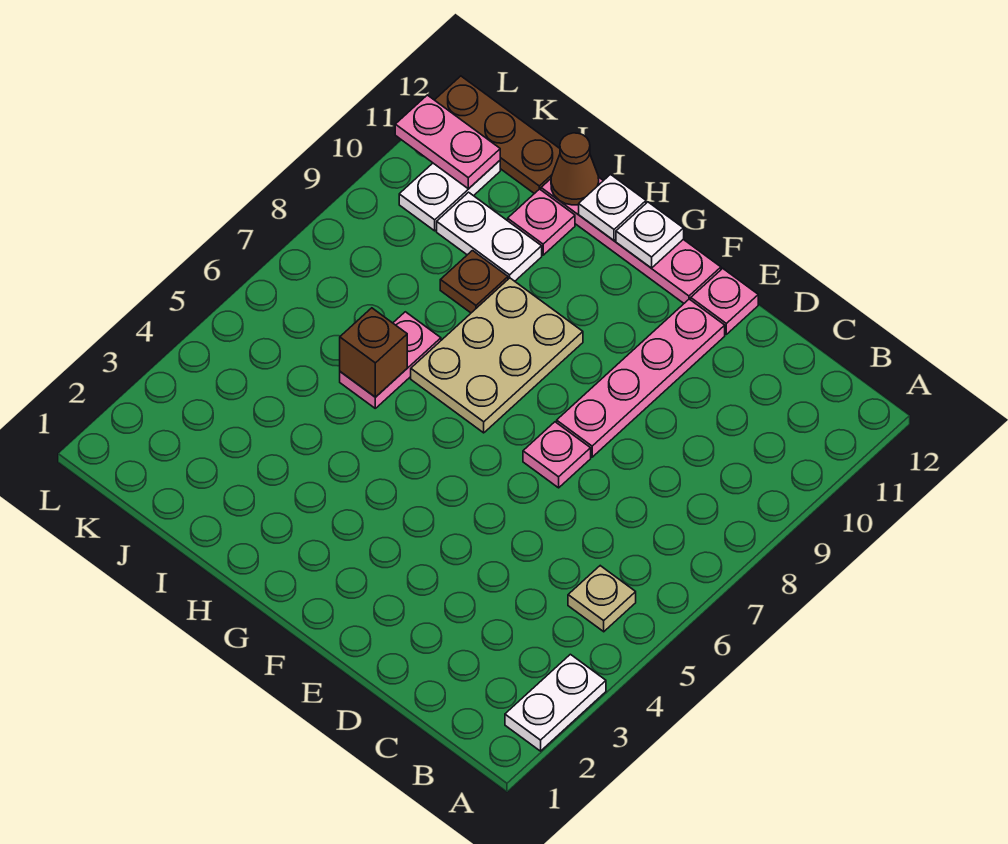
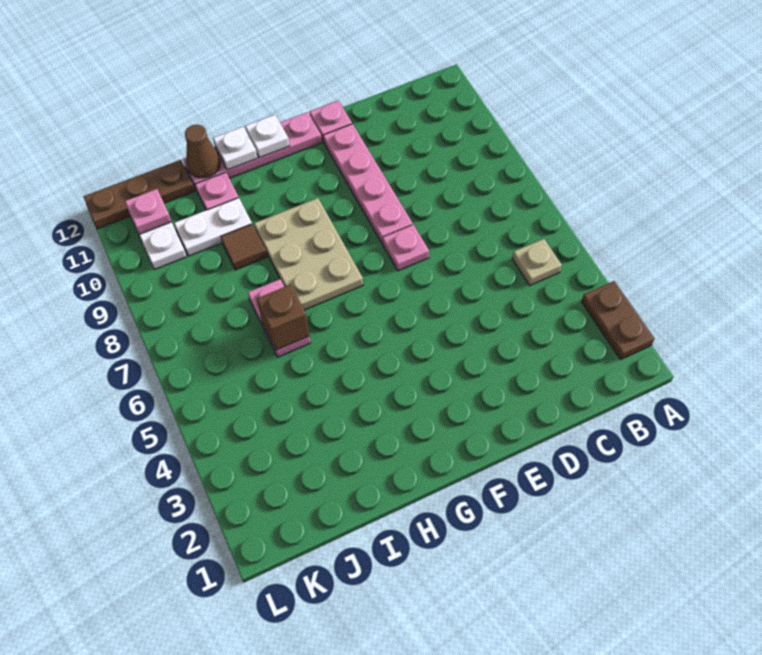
white 1x2 plate [505,654,606,751] -> brown 1x2 plate [581,281,654,359]
brown 1x1 plate [440,251,508,313] -> brown 1x1 tile [221,224,267,270]
pink 1x2 plate [395,95,500,189] -> pink 1x1 plate [125,189,171,234]

